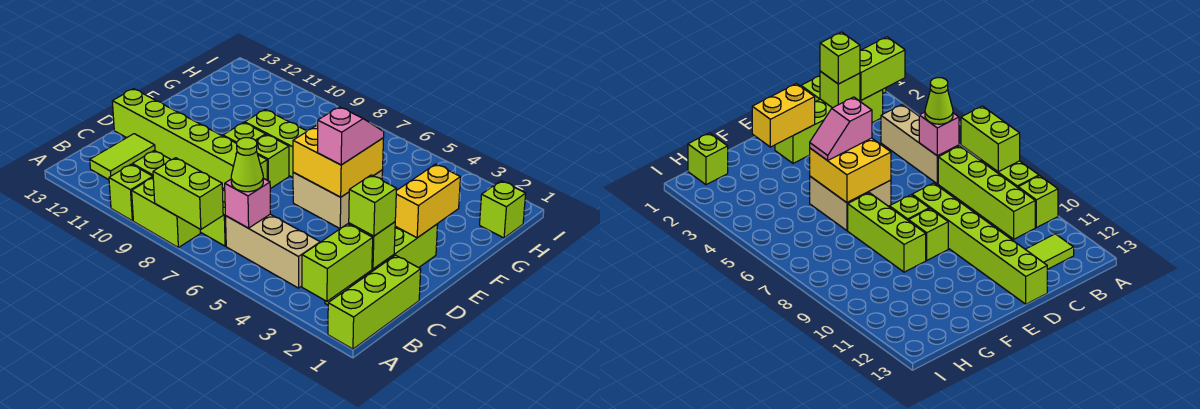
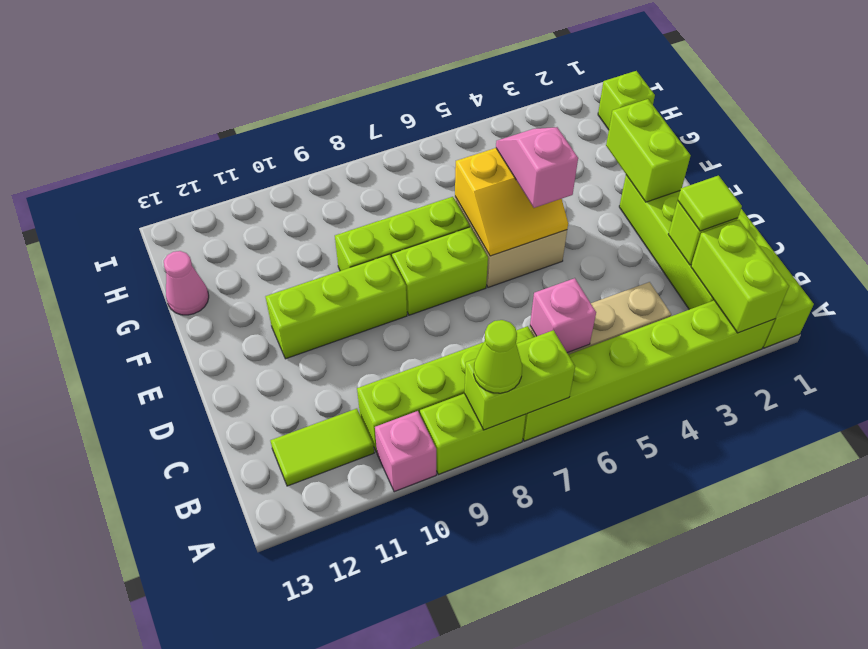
lime 1x1 brick [109,164,153,221] -> pink 1x1 brick [375,411,436,492]
lime 1x1 cone [231,138,263,192] -> lime 1x1 cone moved to [474,320,522,393]
lime 1x2 tile [90,134,155,180] -> lime 1x2 tile turned to [270,409,374,486]
lime 1x1 brick [349,175,396,236] -> lime 1x1 tile [678,176,742,231]
lime 1x6 brick [112,89,267,189] -> lime 1x6 brick moved to [523,300,775,441]
yellow 1x2 brick [395,164,460,238] -> lime 1x2 brick [606,99,691,202]
yellow 2x2 brick [293,125,383,197] -> yellow 2x2 slope [455,148,568,256]
lime 1x1 brick [256,135,289,189] -> lime 1x2 brick [392,227,488,315]
lime 1x1 brick [223,123,266,143] -> lime 1x3 brick [265,254,407,359]
none -> pink 1x1 cone [164,251,209,315]

